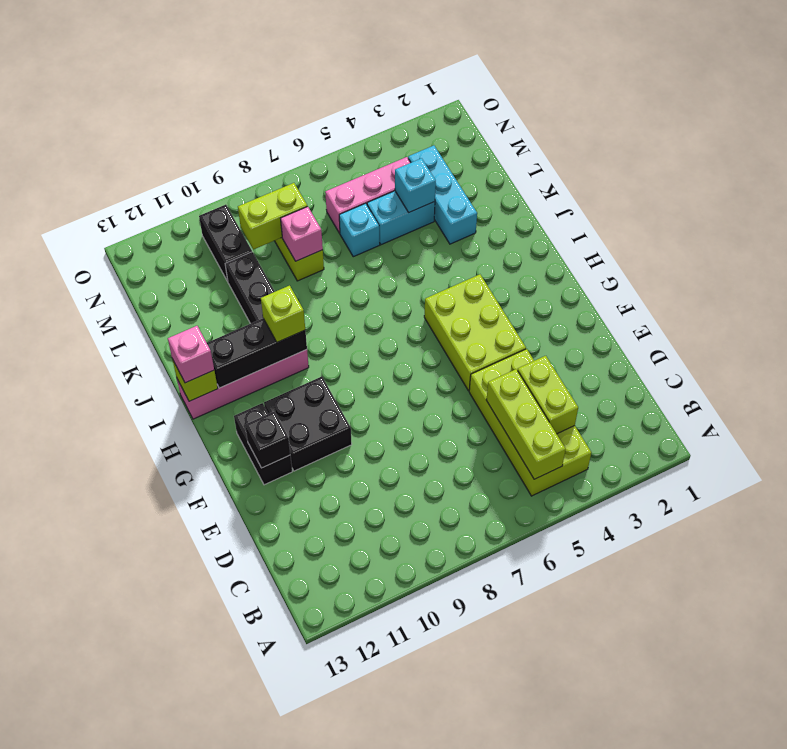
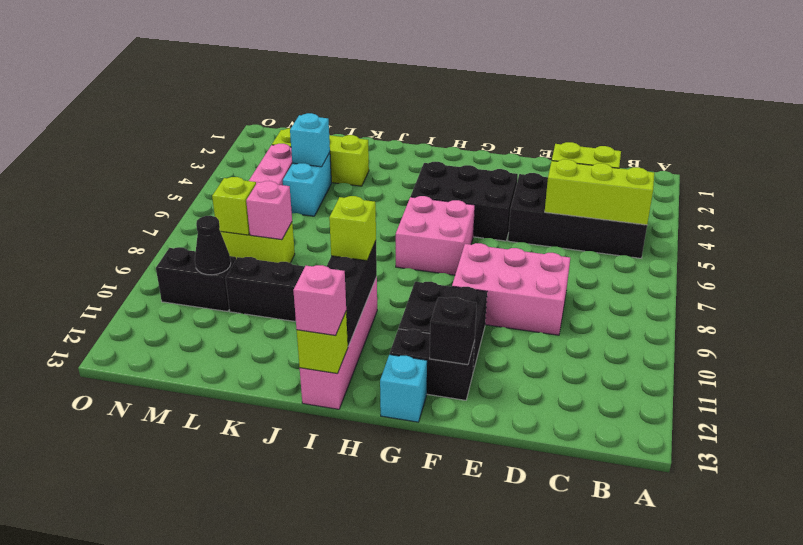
lime 2x4 brick [469,349,591,496] -> black 2x4 brick [508,173,647,258]
none -> pink 2x3 brick [452,243,570,335]
lime 2x3 brick [424,274,526,391] -> black 2x3 brick [411,162,518,241]
none -> pink 2x2 brick [396,196,475,275]
cyan 1x3 brick [408,146,477,244] -> lime 1x3 brick [272,128,369,186]
cyan 1x1 brick [339,203,380,257] -> cyan 1x1 brick moved to [380,355,427,422]
lime 1x2 brick [238,183,307,250] -> lime 1x1 brick [212,177,256,235]
none -> black 1x1 cone [195,216,231,275]

